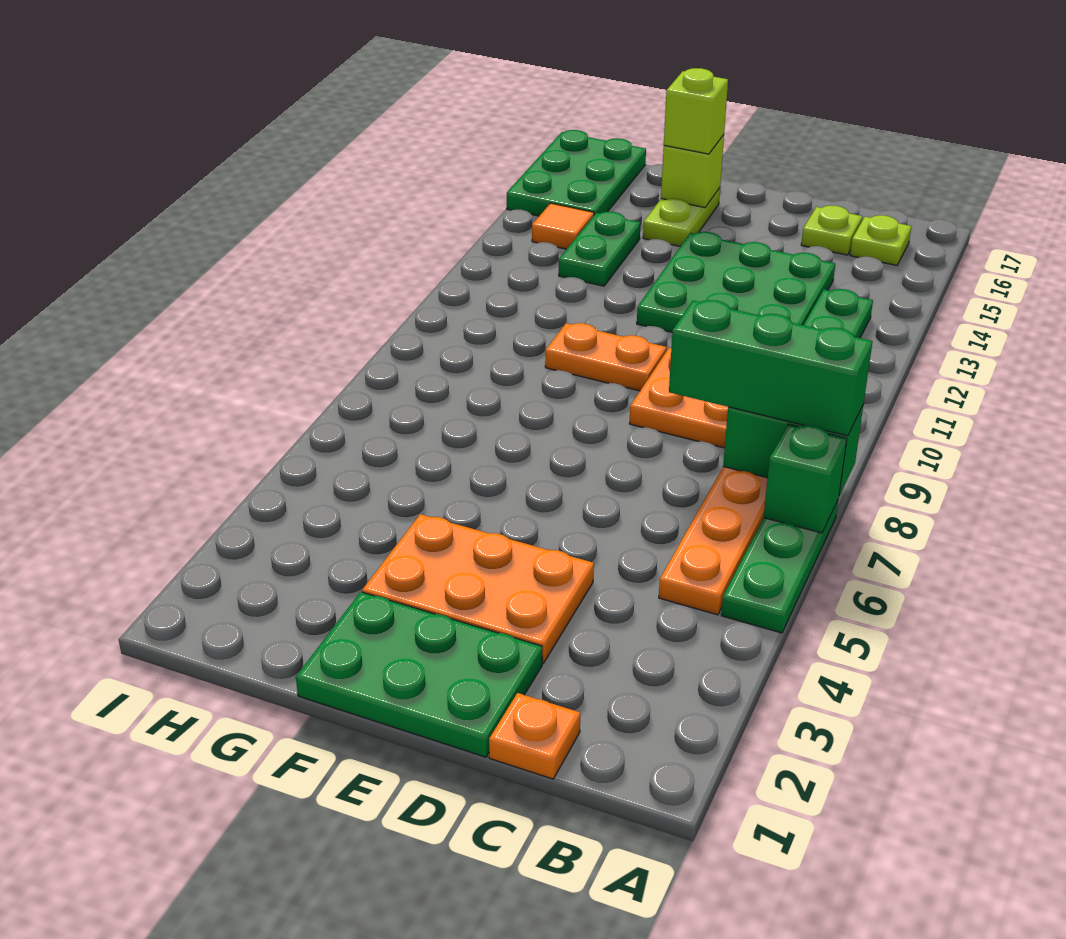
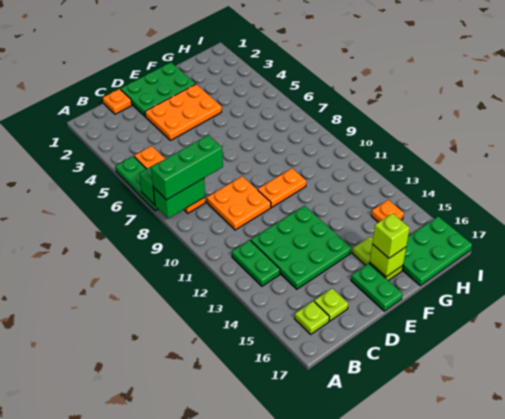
green 1x2 plate [559,212,641,286] -> green 1x2 plate moved to [351,264,402,311]
orange 1x1 tile [532,203,594,249] -> orange 1x1 plate [371,200,404,222]
green 2x3 plate [507,130,646,216] -> green 2x3 plate turned to [402,216,472,286]

